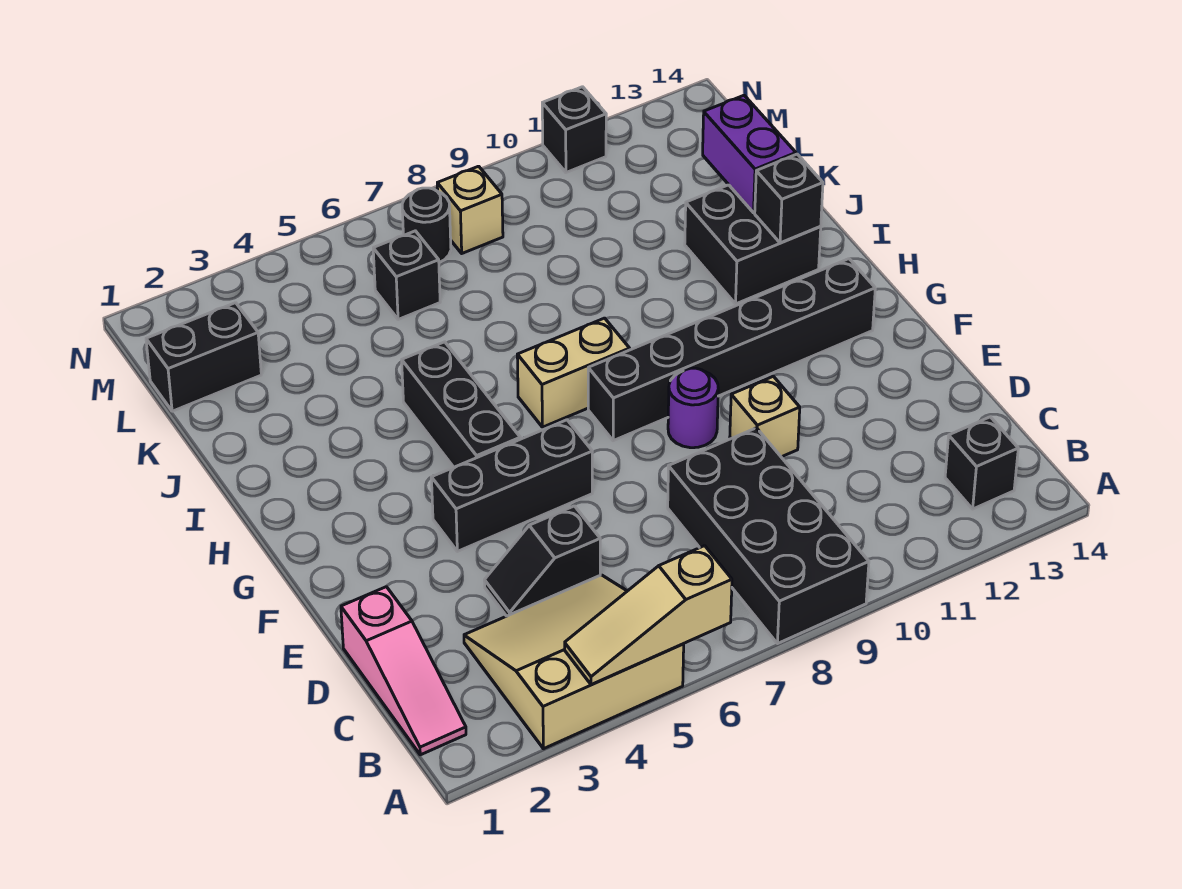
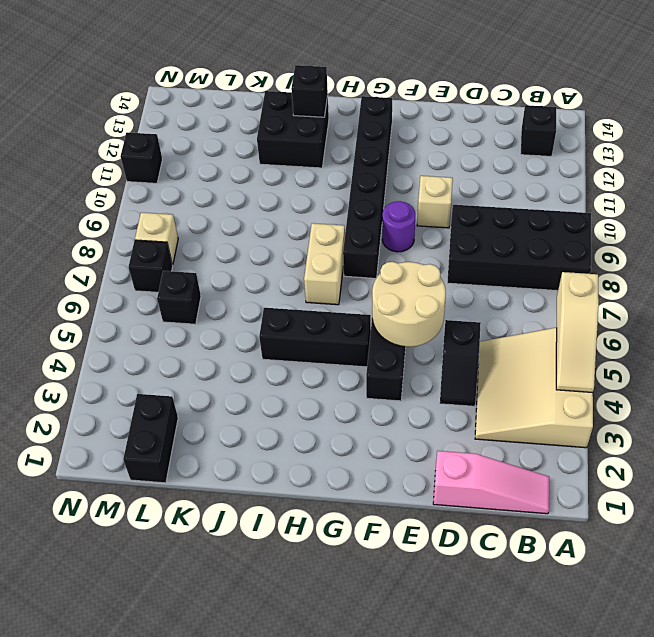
none -> tan 2x2 round brick [372,262,446,347]
purple 1x2 brick [703,95,796,213] -> none
black 1x1 round brick [402,188,451,263] -> black 1x1 brick [129,240,173,292]

